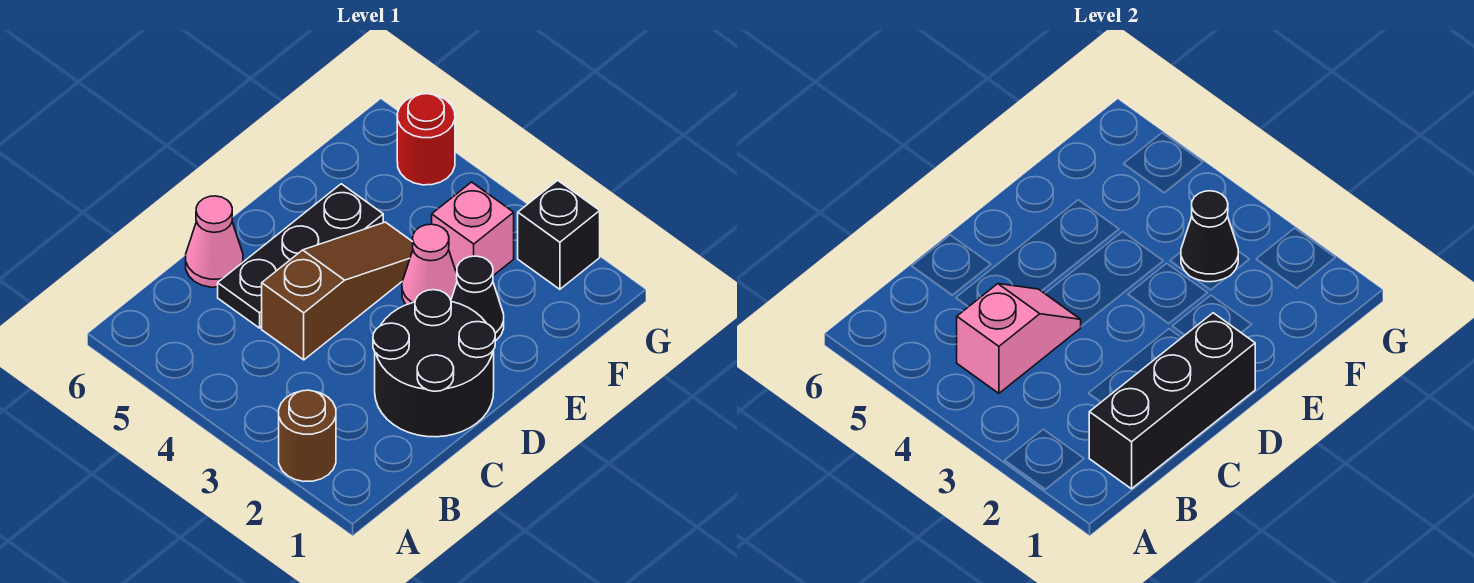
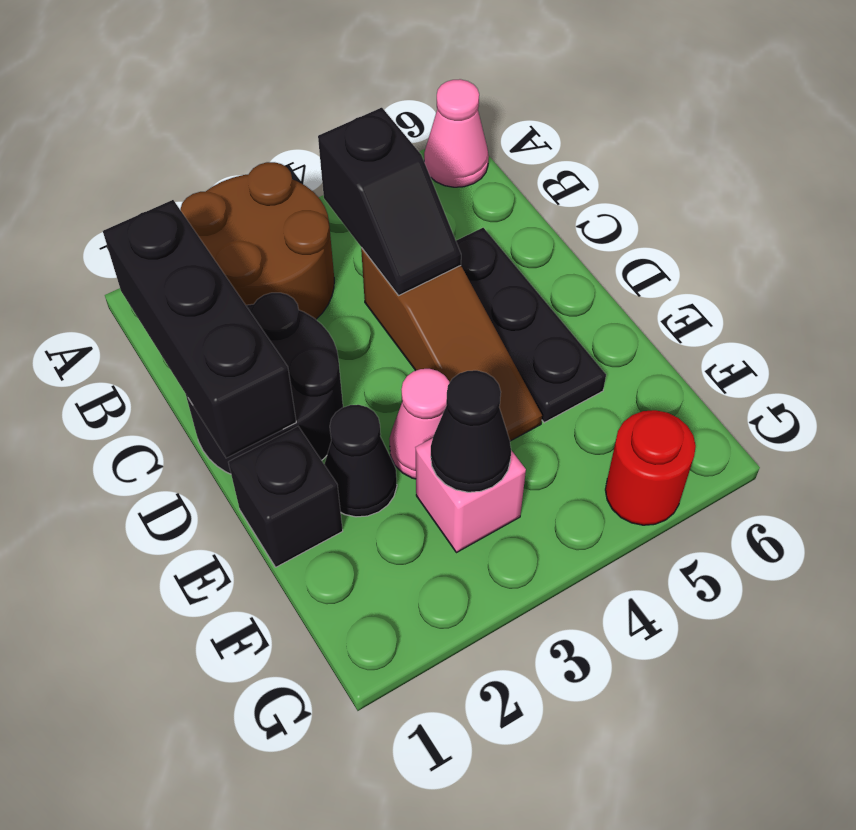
brown 1x1 round brick [279,390,336,482] -> brown 2x2 round brick [180,162,334,319]
pink 1x2 slope [957,284,1081,393] -> black 1x2 slope [318,108,461,295]
pink 1x1 cone [186,196,243,287] -> pink 1x1 cone moved to [424,79,489,187]
black 1x1 brick [518,180,600,289] -> black 1x1 brick moved to [228,426,343,567]

